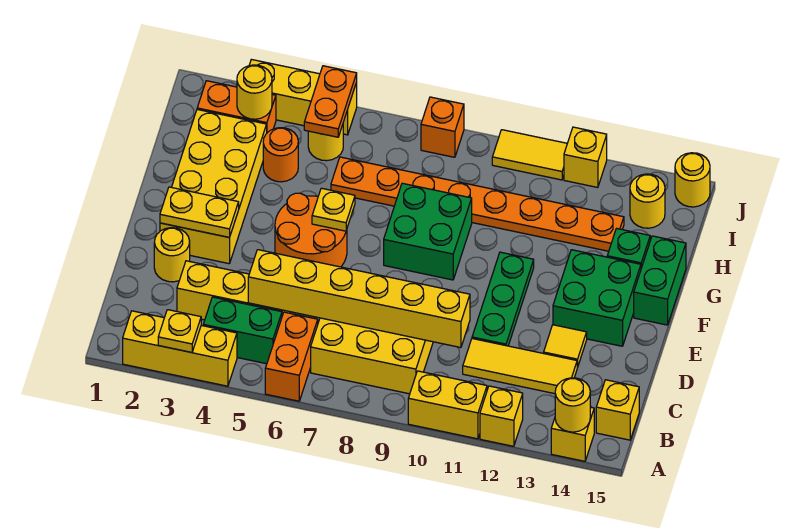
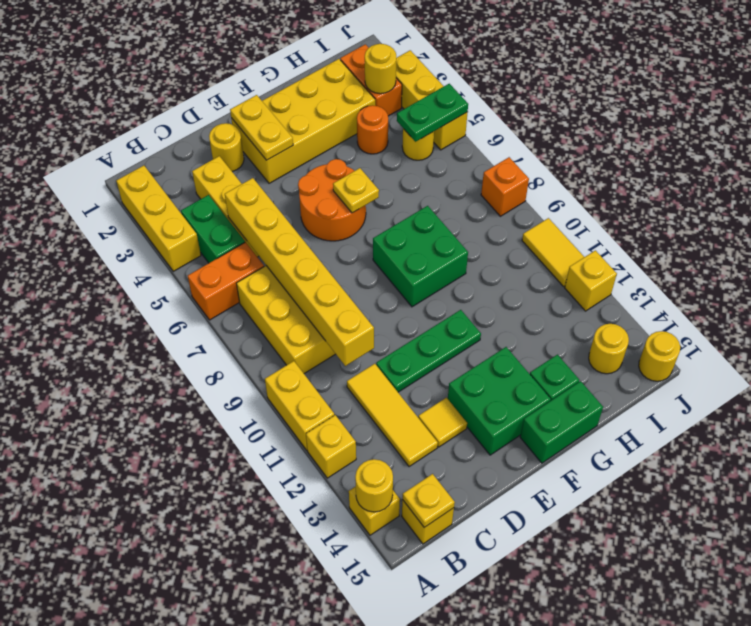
yellow 1x1 plate [158,310,201,352] -> yellow 1x1 plate moved to [403,474,455,527]
orange 1x8 plate [331,157,624,251] -> none
orange 1x2 plate [304,66,357,137] -> green 1x2 plate [397,84,468,142]

